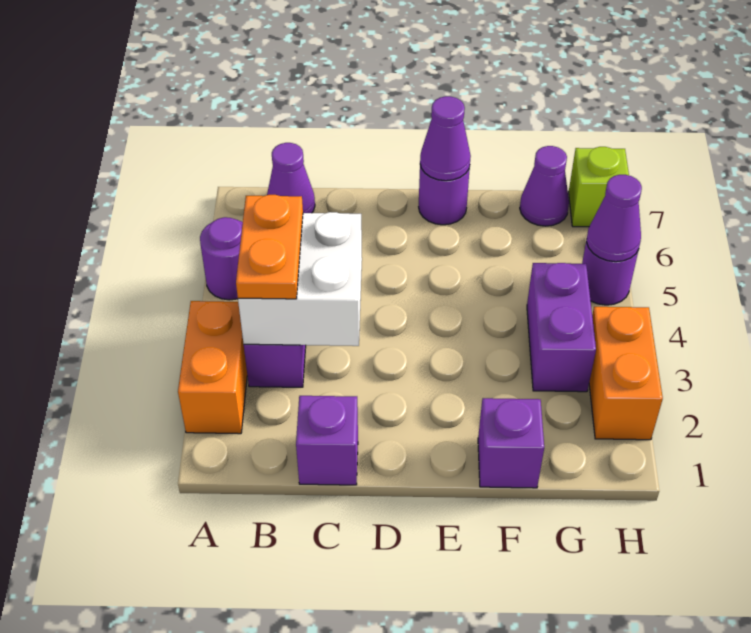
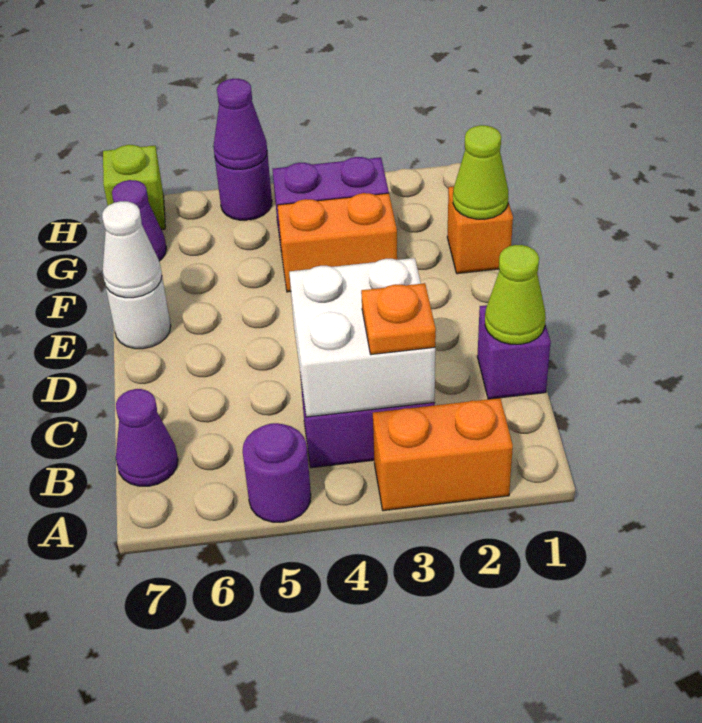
orange 1x2 plate [236,195,303,299] -> orange 1x1 plate [361,283,436,354]
none -> lime 1x1 cone [485,245,546,344]
purple 1x1 round brick [419,165,470,225] -> white 1x1 round brick [106,278,171,349]
purple 1x1 cone [420,96,471,181] -> white 1x1 cone [102,201,162,298]
purple 1x1 brick [478,398,544,488] -> orange 1x1 brick [447,186,513,274]
none -> lime 1x1 cone [453,125,508,219]
orange 1x2 brick [589,307,663,440] -> orange 1x2 brick moved to [277,193,397,292]

